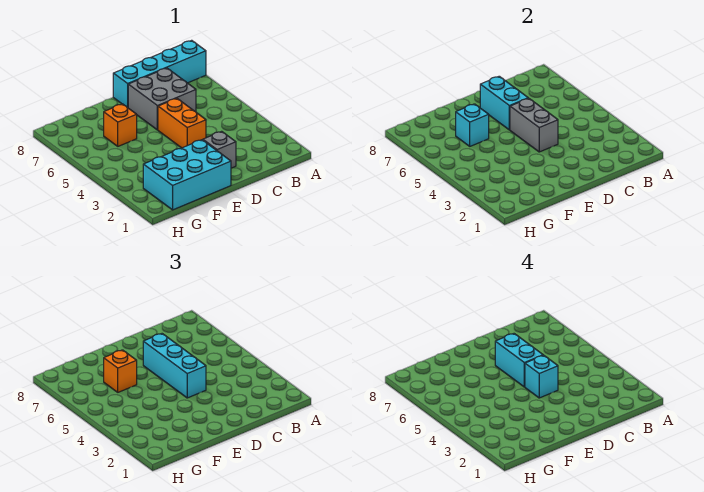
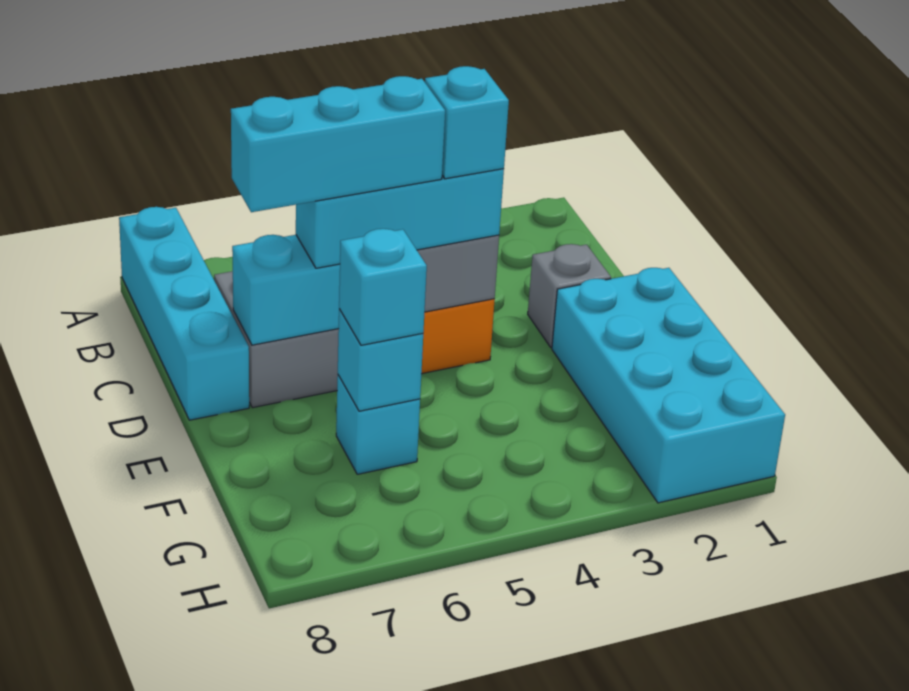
cyan 1x2 brick [495,334,543,387] -> cyan 1x3 brick [231,76,445,212]
cyan 2x3 brick [143,140,231,210] -> cyan 2x4 brick [552,268,785,503]
orange 1x1 brick [104,104,137,146] -> cyan 1x1 brick [336,375,420,474]
orange 1x1 brick [104,350,137,392] -> cyan 1x1 brick [339,229,427,345]

